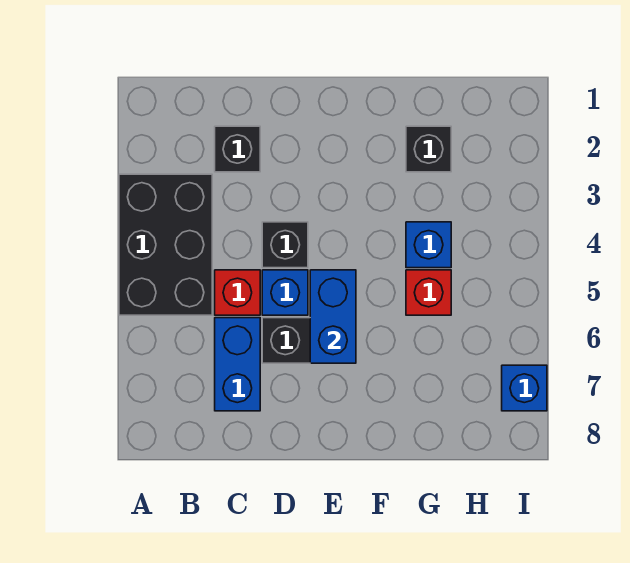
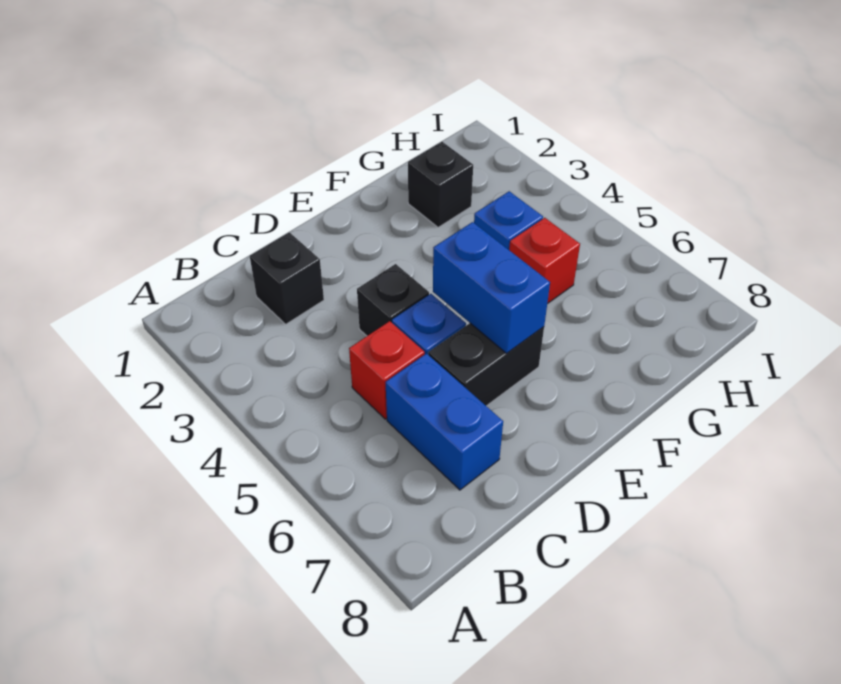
black 2x3 brick [119,174,212,315] -> none
blue 1x1 brick [502,365,547,411] -> none

